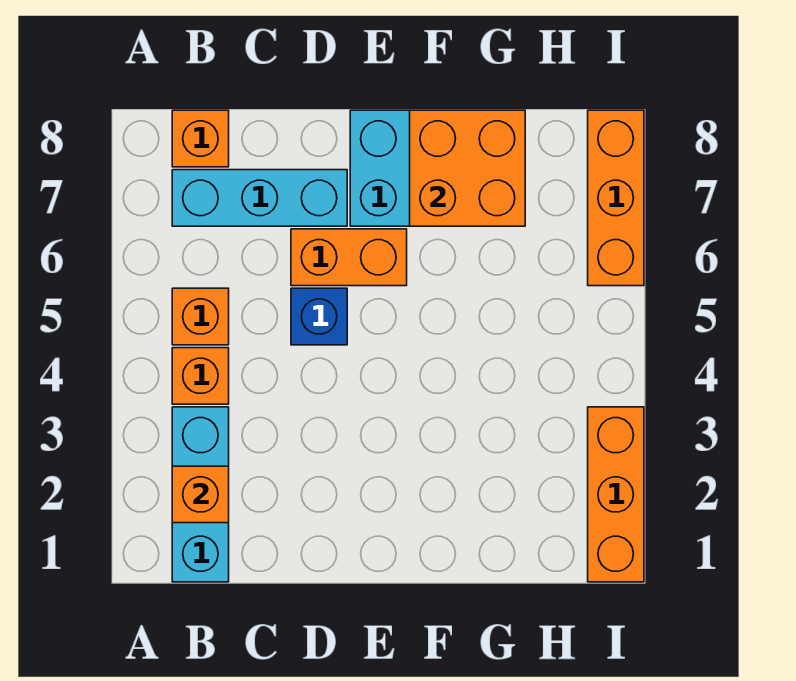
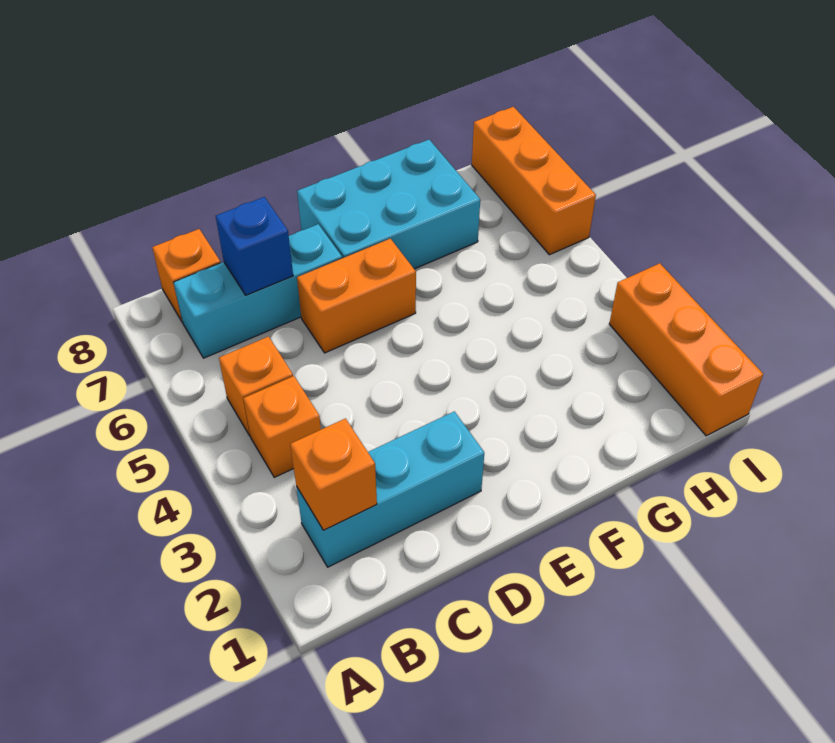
cyan 1x3 brick [172,407,229,582] -> cyan 1x3 brick turned to [296,411,484,567]
blue 1x1 brick [291,288,347,345] -> blue 1x1 brick moved to [216,197,293,295]
orange 2x2 brick [410,110,525,226] -> none

